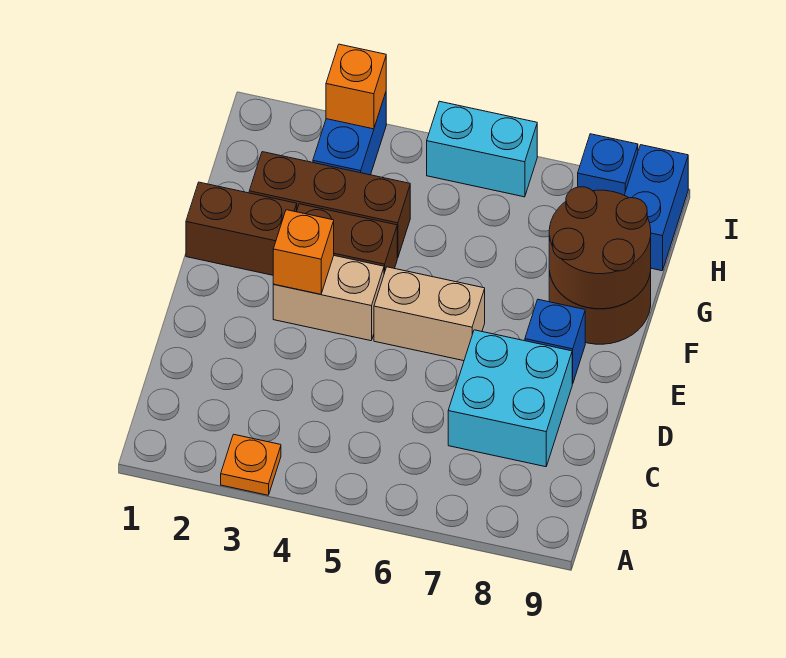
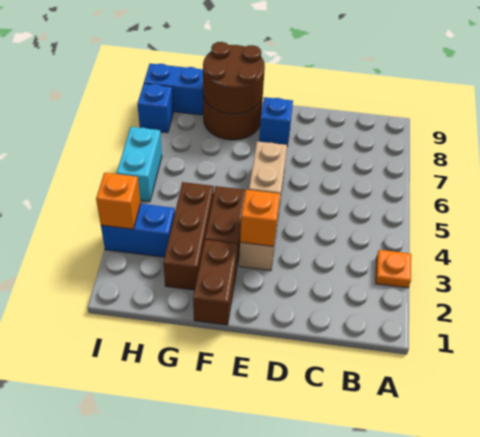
cyan 2x2 brick [448,330,572,467] -> none

